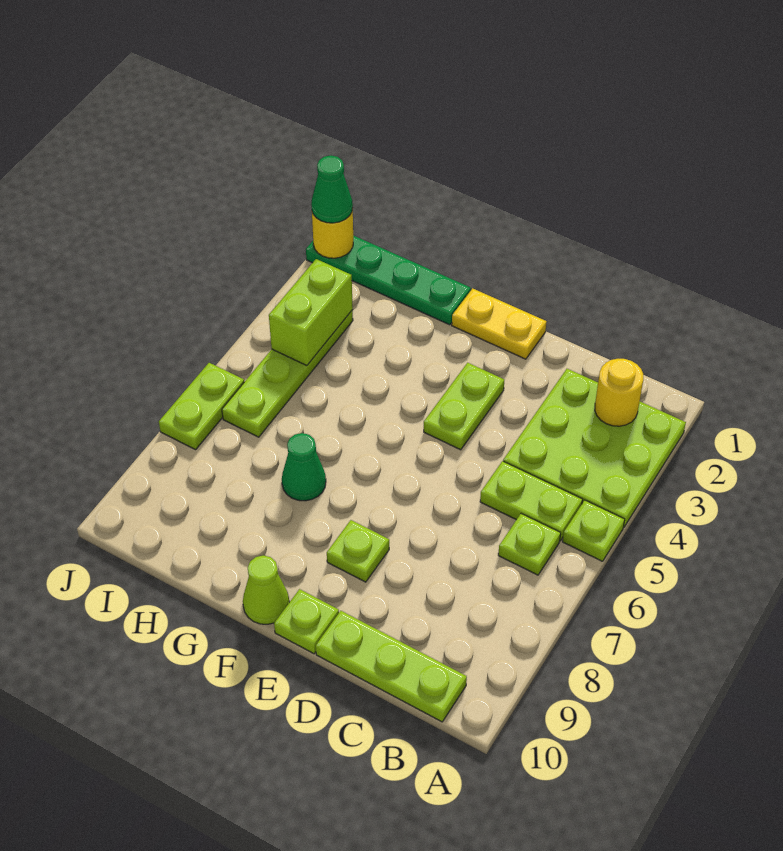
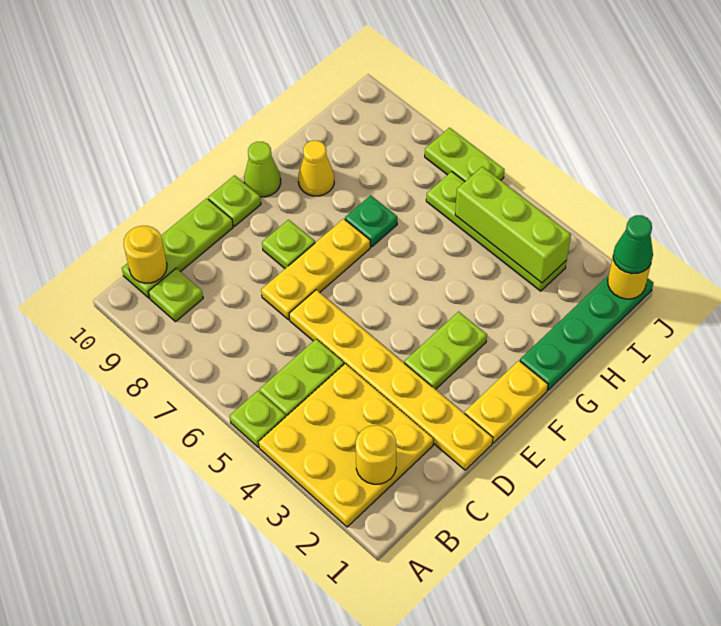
lime 3x3 plate [503,369,686,527] -> yellow 3x3 plate [259,364,434,527]
lime 1x1 plate [498,514,561,575] -> lime 1x1 plate moved to [148,268,203,322]
none -> yellow 1x1 round brick [124,226,167,283]
none -> yellow 1x6 plate [289,290,493,470]
none -> yellow 1x3 plate [261,219,370,320]
lime 1x2 plate [424,363,504,450] -> lime 1x2 plate turned to [404,312,487,389]
green 1x1 cone [282,433,326,501] -> green 1x1 plate [345,195,397,247]
none -> yellow 1x1 cone [298,141,334,196]
lime 1x2 brick [269,259,353,366] -> lime 1x3 brick [455,167,571,283]

